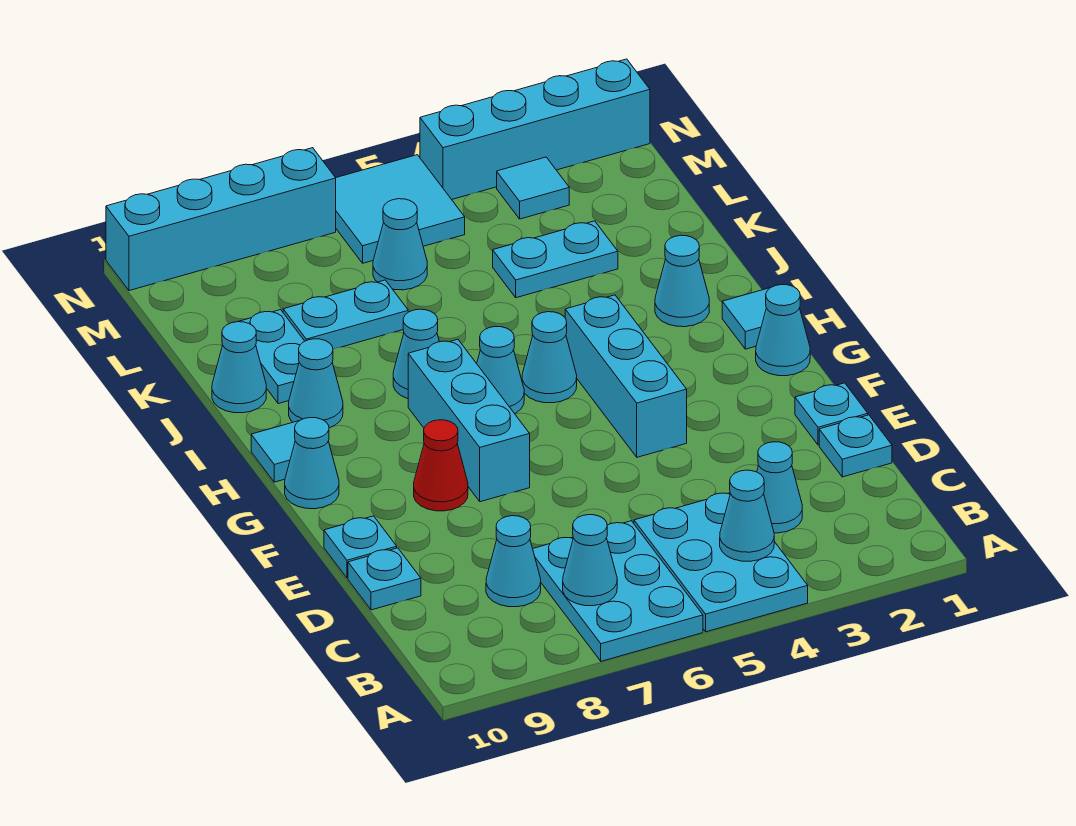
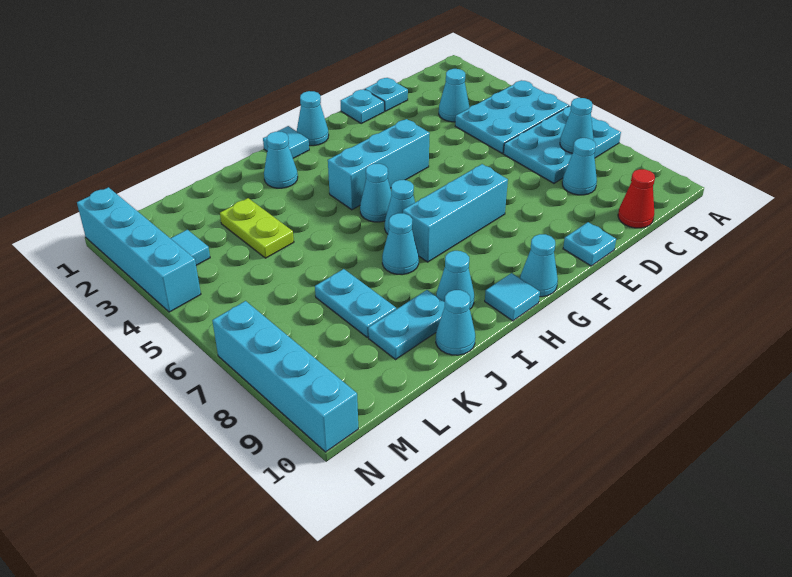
cyan 1x1 cone [720,470,774,561] -> none
cyan 1x1 plate [348,548,421,610] -> none
red 1x1 cone [414,420,468,511] -> red 1x1 cone moved to [618,169,655,228]
cyan 1x2 plate [493,221,618,298] -> lime 1x2 plate [220,198,294,258]
cyan 1x1 cone [373,199,427,290] -> none
cyan 2x2 tile [336,155,465,263] -> none

